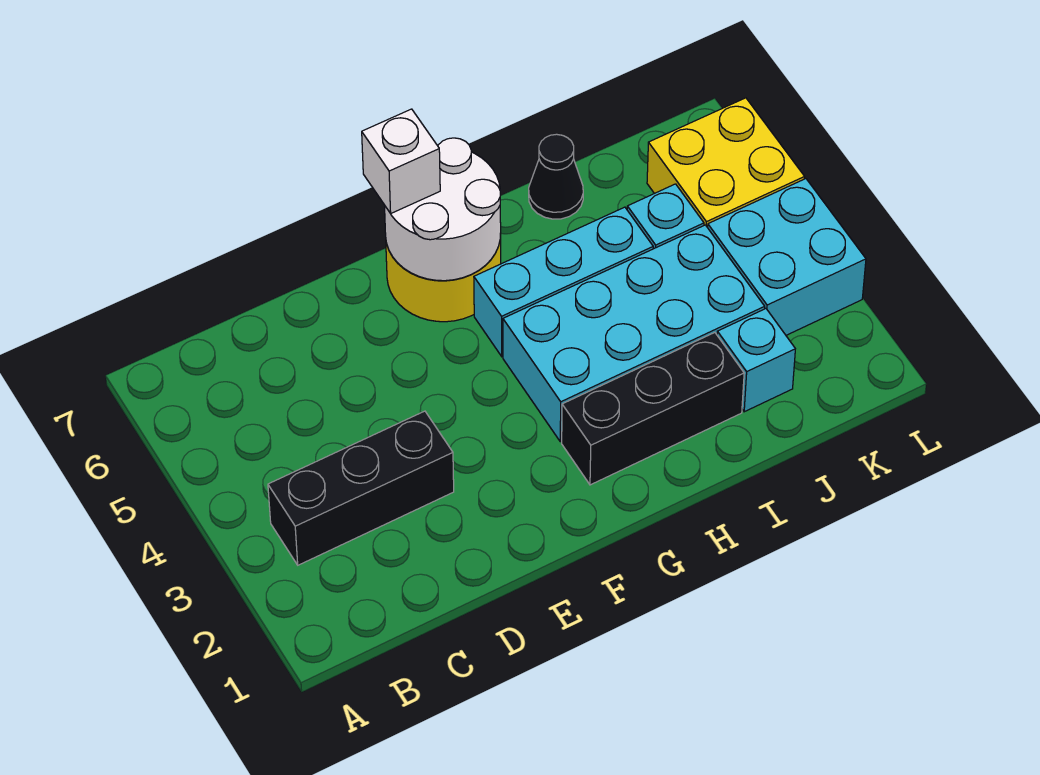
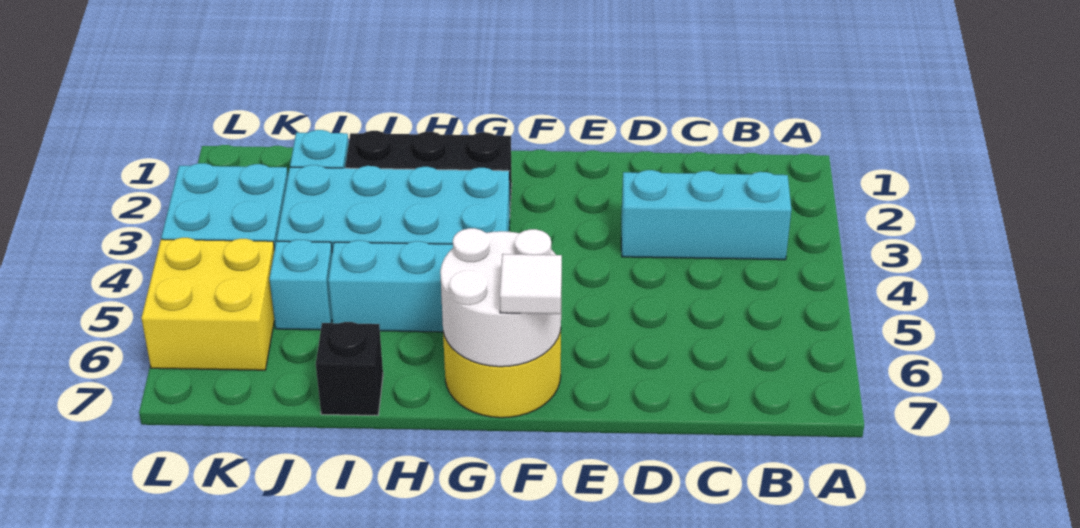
black 1x3 brick [268,411,454,565] -> cyan 1x3 brick [621,170,791,260]
white 1x1 brick [362,109,440,214] -> white 1x1 tile [500,254,562,314]
black 1x1 cone [529,134,583,219] -> black 1x1 brick [316,322,383,416]

